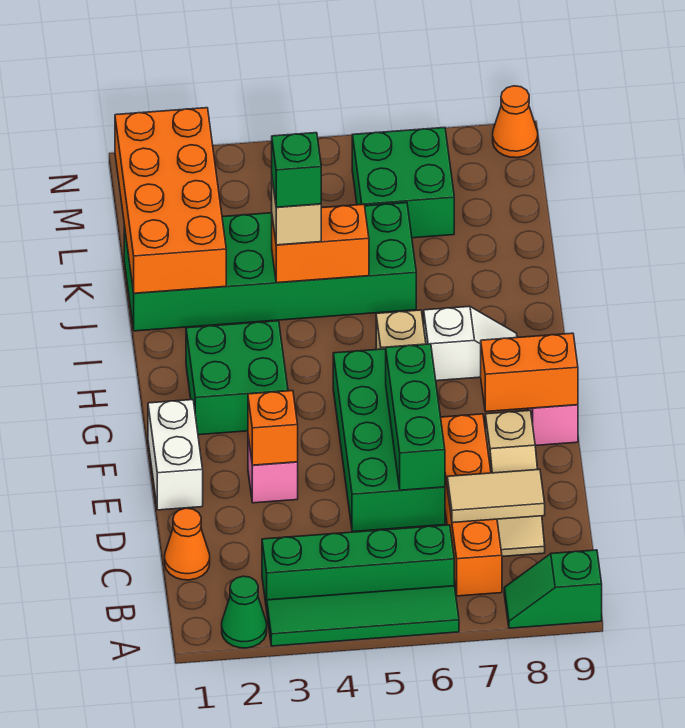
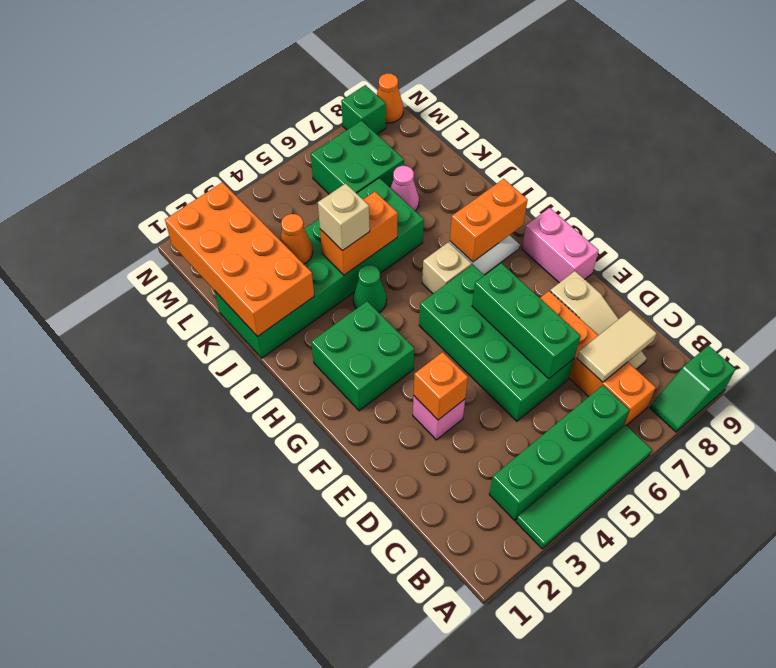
green 1x1 cone [222,576,267,648] -> green 1x1 cone moved to [353,265,387,313]
orange 1x1 cone [165,508,210,580] -> orange 1x1 cone moved to [280,214,313,264]
white 1x2 brick [148,400,203,510] -> none
orange 1x2 brick [481,333,578,412] -> orange 1x2 brick moved to [450,179,528,262]
green 1x1 brick [272,133,321,207] -> green 1x1 brick moved to [341,85,386,134]
none -> pink 1x1 cone [391,166,419,211]

